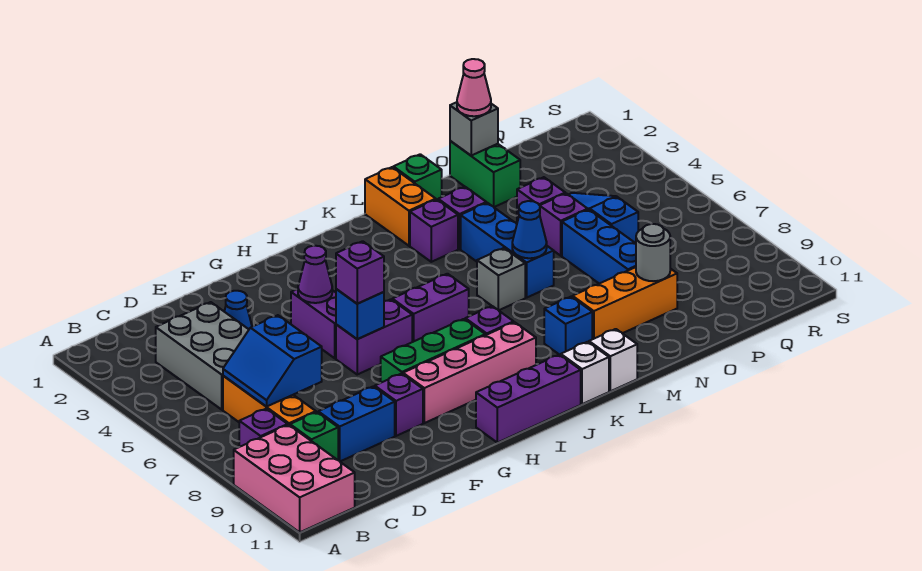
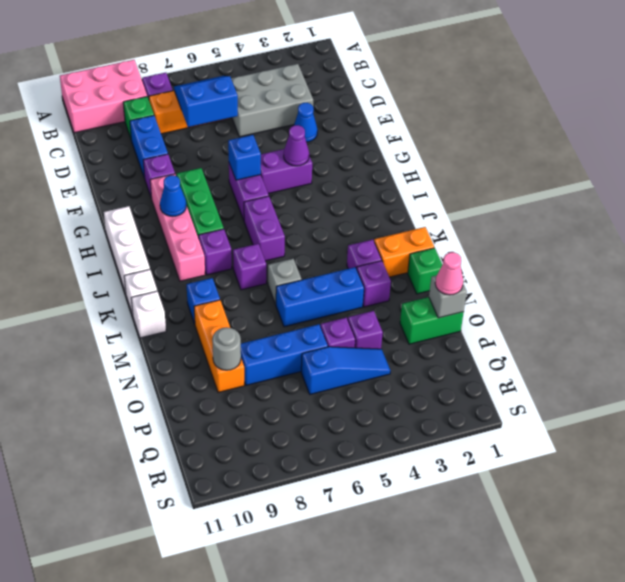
purple 1x1 brick [336,241,384,304] -> purple 1x1 brick moved to [233,244,266,290]
purple 1x3 brick [476,355,581,443] -> white 1x3 brick [104,206,150,293]
blue 1x1 cone [512,201,547,258] -> blue 1x1 cone moved to [160,175,186,217]

